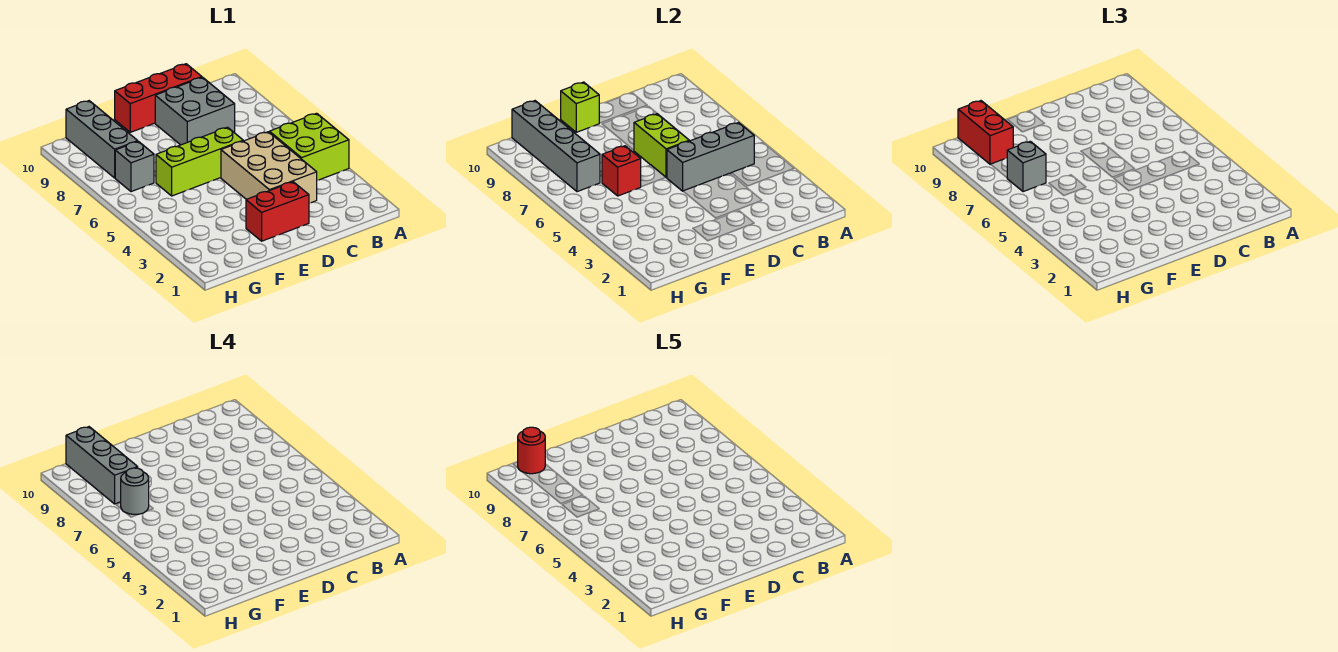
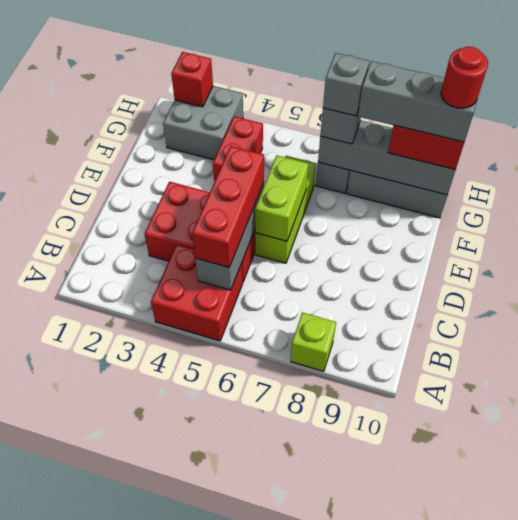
lime 2x2 brick [269,113,349,180] -> red 2x2 brick [151,244,243,341]
tan 2x3 brick [221,132,317,203] -> red 2x3 brick [145,182,255,281]
grey 2x2 brick [155,77,235,145] -> grey 2x2 brick moved to [163,86,243,160]
red 1x3 brick [115,64,202,132] -> red 1x3 brick moved to [192,146,264,267]
red 1x2 brick [246,182,309,241] -> red 1x2 brick moved to [213,116,263,182]
lime 1x2 brick [634,114,689,178] -> lime 1x2 brick turned to [255,155,308,241]
lime 1x1 brick [561,82,599,132] -> lime 1x1 brick moved to [291,312,336,371]
red 1x1 brick [602,146,641,196] -> red 1x1 brick moved to [171,52,213,107]
grey 1x1 round brick [121,468,149,514] -> grey 1x1 brick [323,53,369,116]

